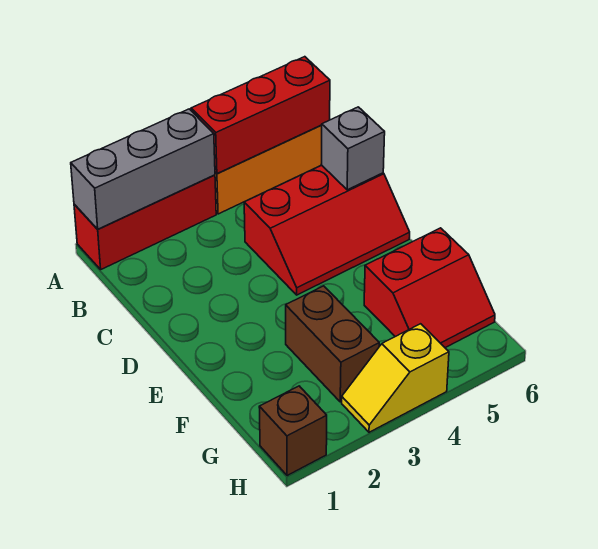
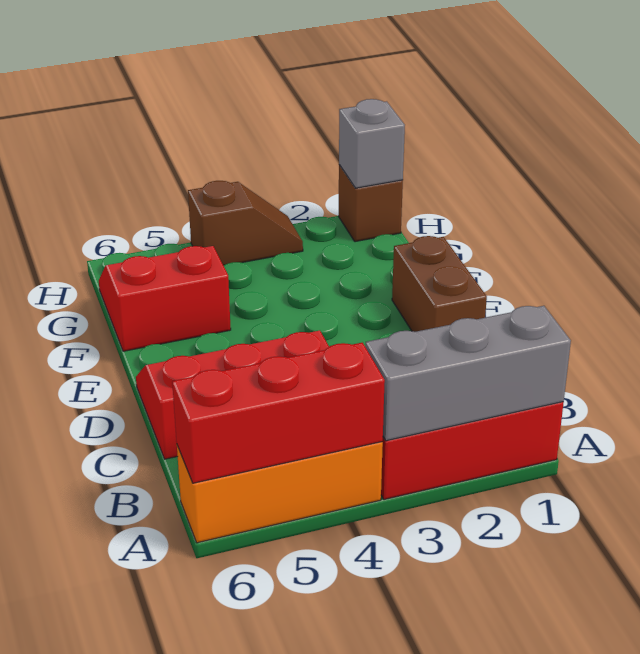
grey 1x1 brick [321,107,385,190] -> grey 1x1 brick moved to [339,99,405,188]
brown 1x2 brick [286,286,379,402] -> brown 1x2 brick moved to [392,236,487,332]
yellow 1x2 slope [342,324,449,432] -> brown 1x2 slope [188,181,303,266]

